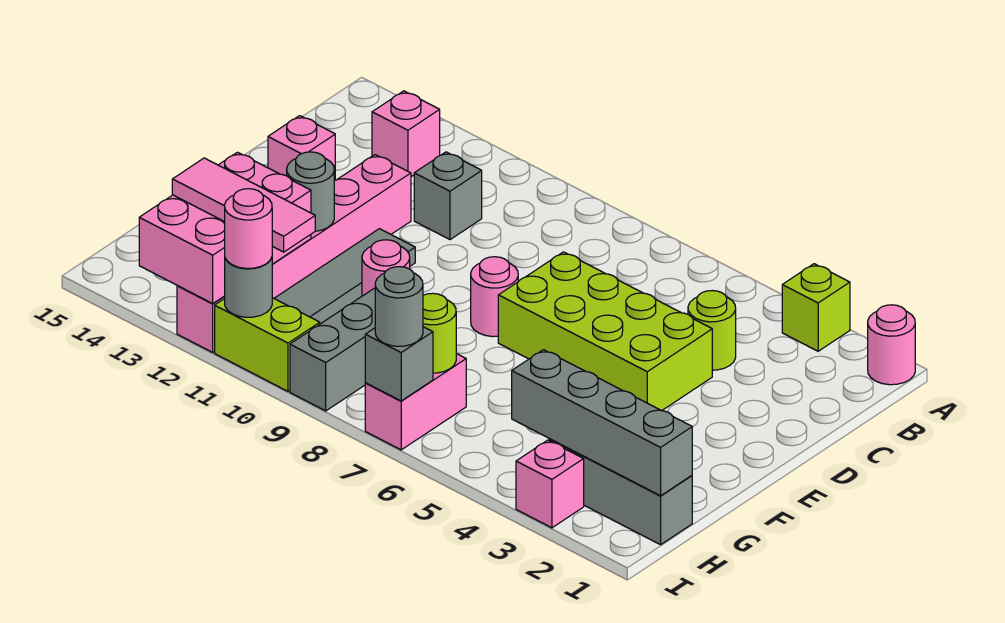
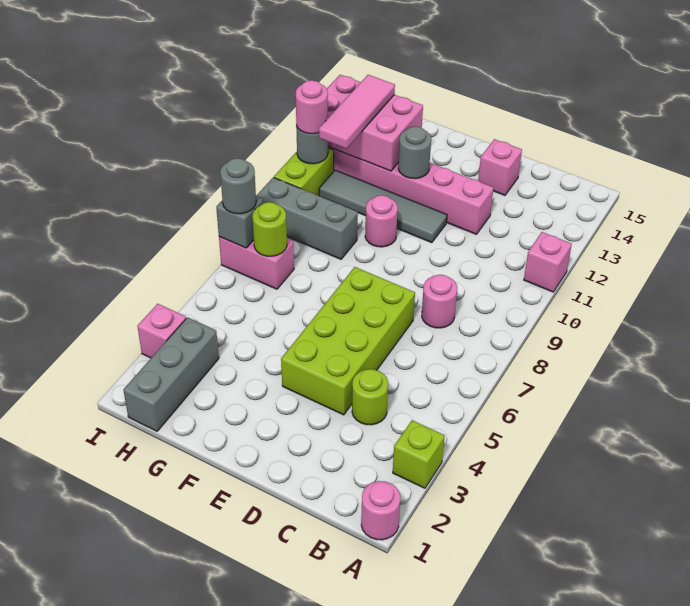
pink 1x1 brick [372,91,440,177] -> pink 1x1 brick moved to [524,232,572,292]
grey 1x1 brick [414,152,482,240] -> none
pink 1x1 round brick [471,257,518,337] -> pink 1x1 round brick moved to [422,275,457,328]
grey 1x4 brick [512,350,692,496] -> none

